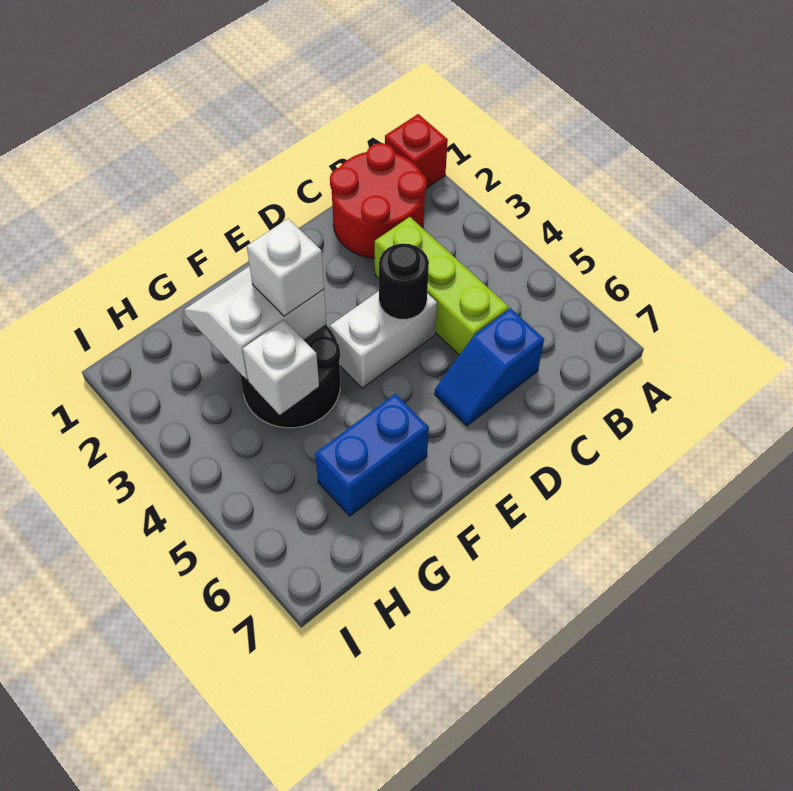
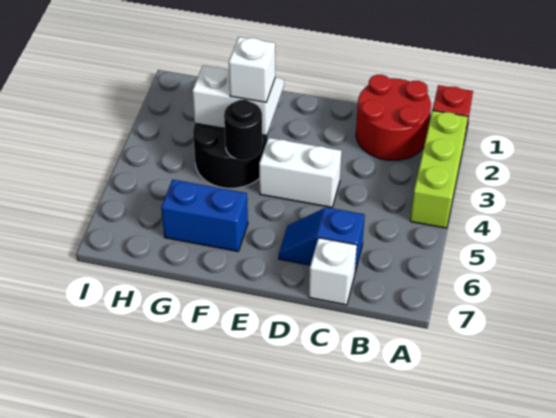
lime 1x3 brick [375,217,509,355] -> lime 1x3 brick moved to [410,110,468,228]
black 1x1 round brick [379,244,429,320] -> black 1x1 round brick moved to [224,100,262,160]
white 1x1 brick [243,320,319,415] -> white 1x1 brick moved to [309,238,357,305]

